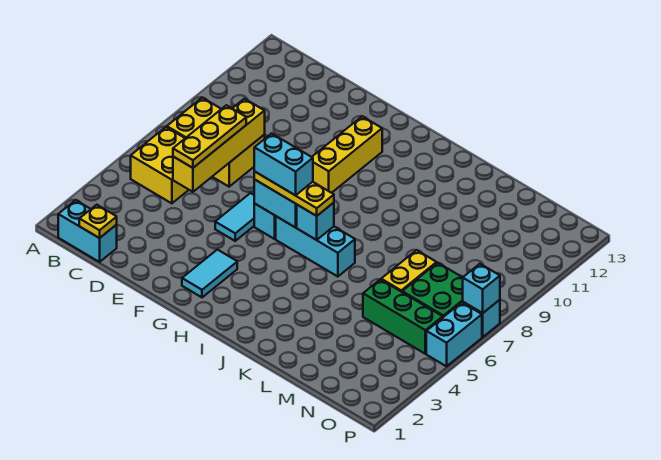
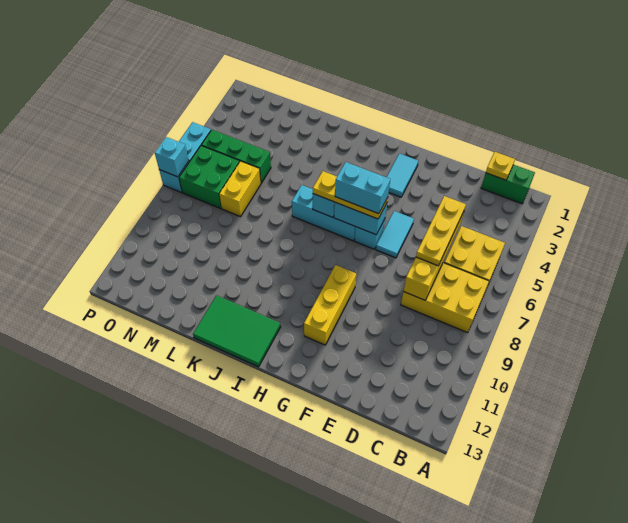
cyan 1x2 brick [58,200,117,262] -> green 1x2 brick [481,165,535,204]
none -> green 2x3 tile [193,295,281,367]

